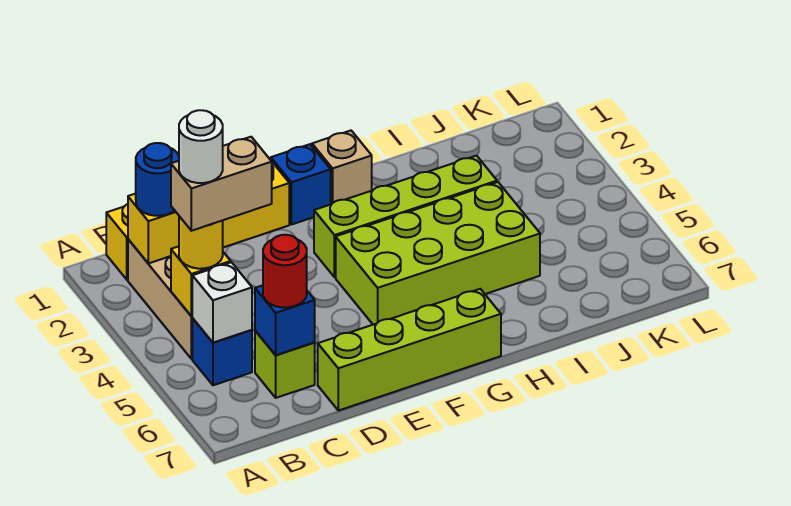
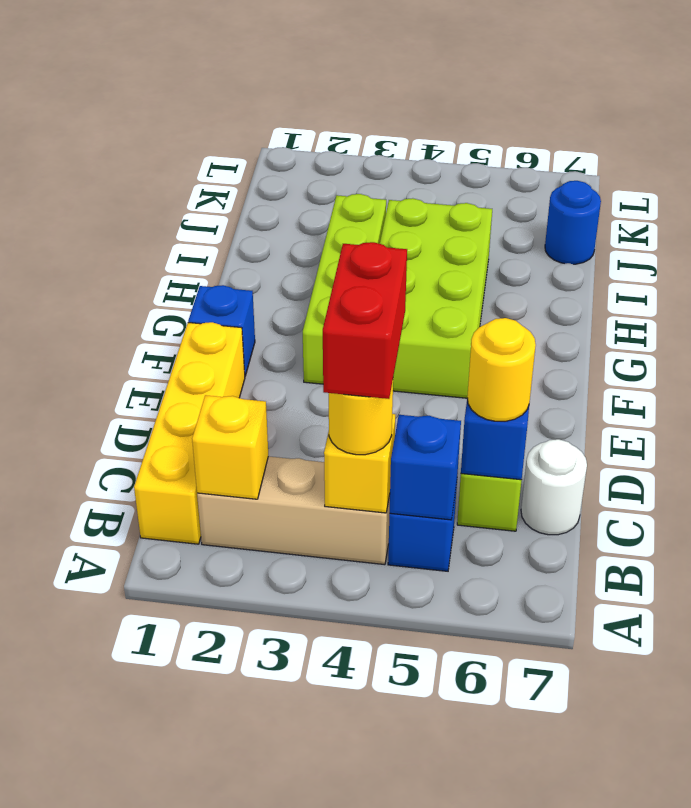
blue 1x1 round brick [136,143,179,216] -> blue 1x1 round brick moved to [545,181,601,264]
tan 1x2 brick [171,137,272,231] -> red 1x2 brick [323,242,407,399]
white 1x1 round brick [179,110,223,183] -> white 1x1 round brick moved to [521,439,587,535]
white 1x1 brick [192,262,252,343] -> blue 1x1 brick [390,415,461,520]
red 1x1 round brick [263,235,307,308] -> yellow 1x1 round brick [467,318,536,421]
lime 1x4 brick [318,289,501,411] -> none
tan 1x1 brick [312,131,372,204] -> none

